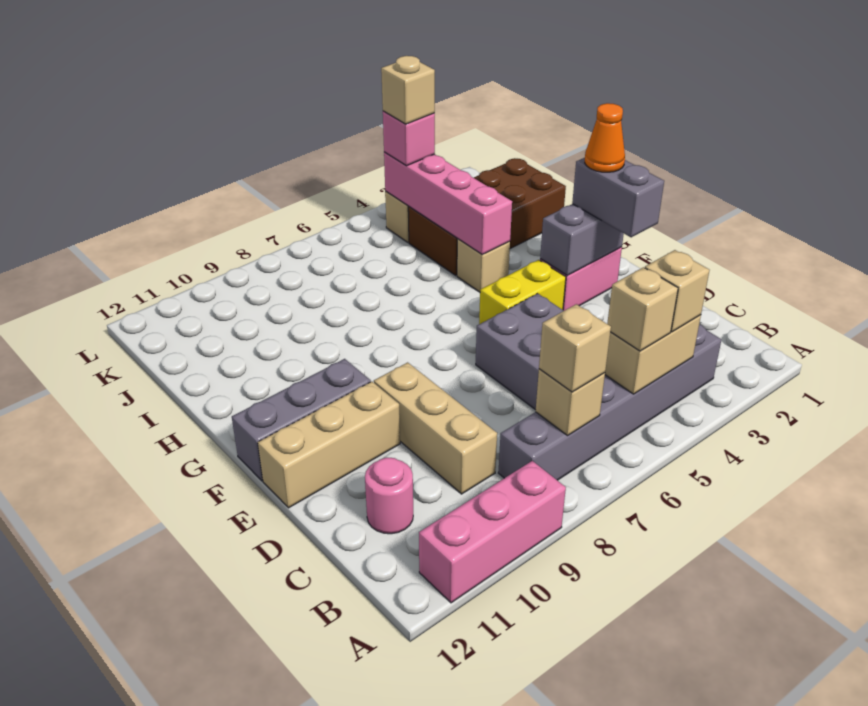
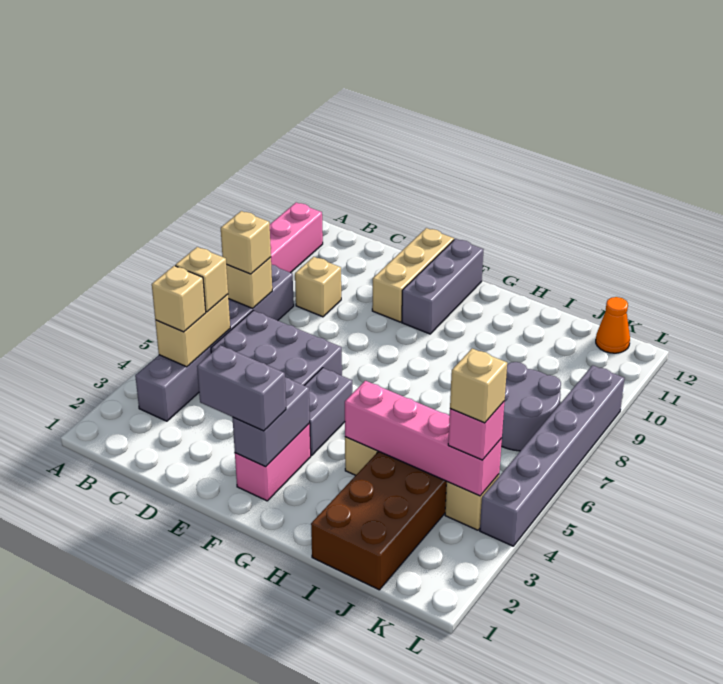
tan 1x3 brick [374,362,497,494] -> tan 1x1 brick [295,257,341,317]
pink 1x1 round brick [365,458,413,534] -> none
orange 1x1 cone [585,103,625,172] -> orange 1x1 cone moved to [596,297,630,353]
yellow 1x2 brick [479,260,566,324] -> grey 1x2 brick [304,368,352,455]
none -> grey 2x2 round brick [501,362,561,451]
none -> grey 1x6 brick [480,365,625,546]

